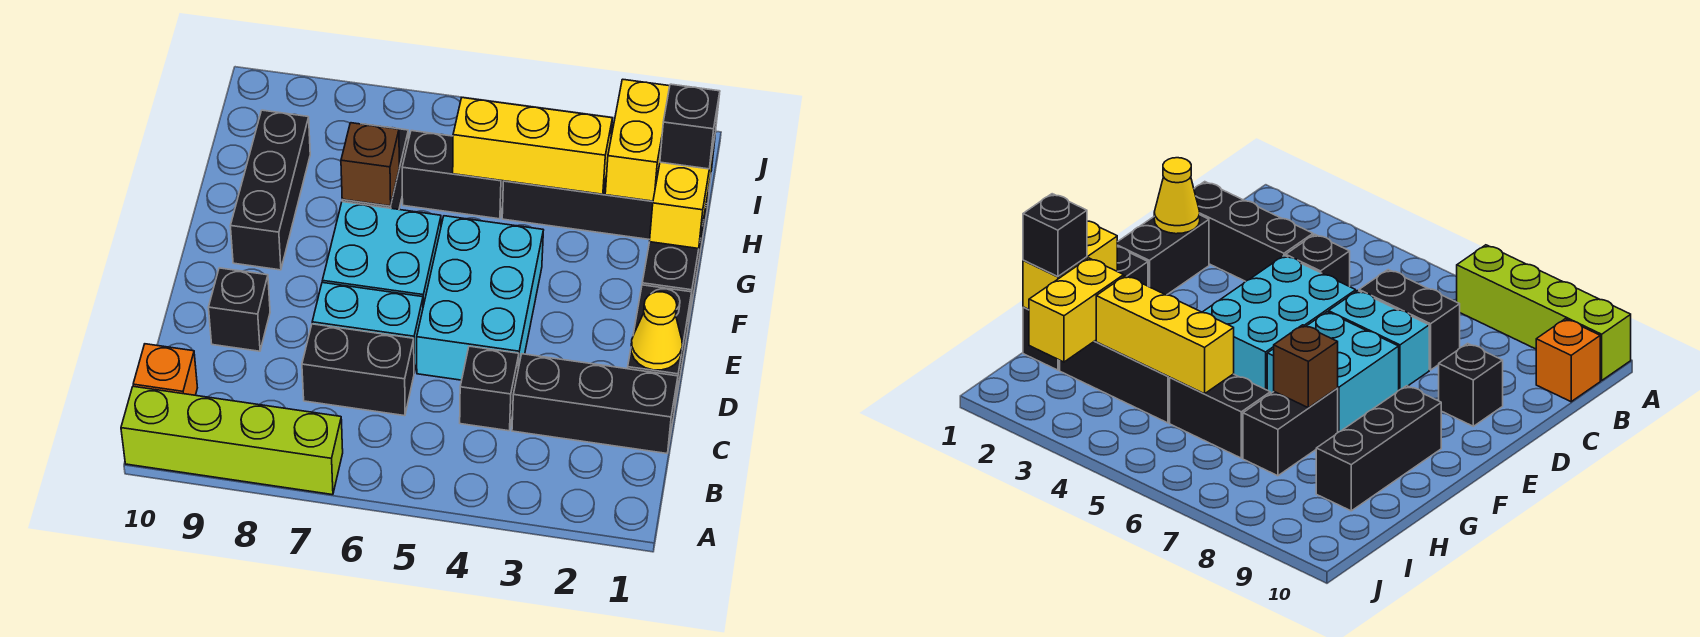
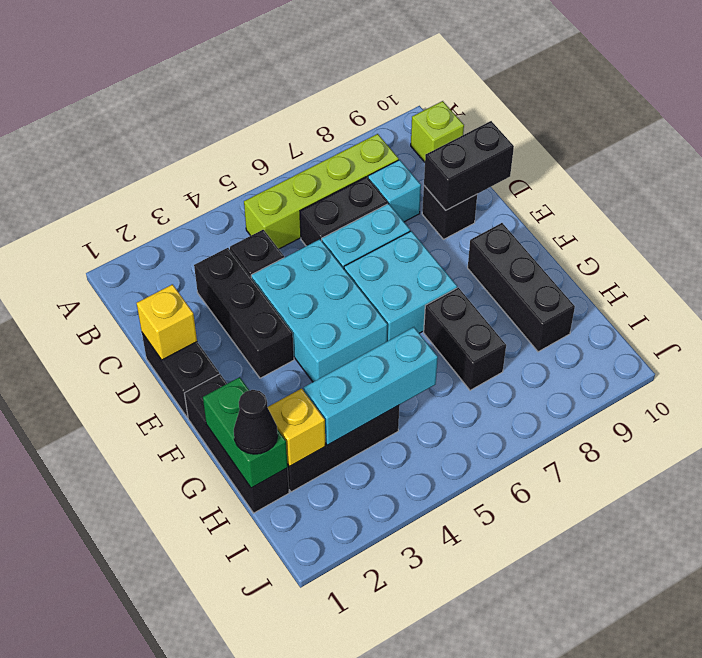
lime 1x4 brick [121,386,343,495] -> lime 1x4 brick moved to [244,134,399,249]
orange 1x1 brick [133,344,197,395] -> lime 1x1 brick [411,101,464,162]
black 1x3 brick [512,354,678,453] -> black 1x3 brick turned to [194,248,294,378]
none -> cyan 1x1 brick [368,160,421,222]
yellow 1x1 cone [631,292,682,370] -> yellow 1x1 brick [137,284,197,360]
yellow 1x2 brick [650,138,715,249] -> green 1x2 brick [203,377,288,488]
brown 1x1 brick [341,123,399,206] -> none
black 1x1 brick [660,84,720,169] -> black 1x1 cone [234,390,278,454]
yellow 1x2 brick [605,79,670,201] -> yellow 1x1 brick [267,388,325,467]
yellow 1x3 brick [453,98,612,194] -> cyan 1x3 brick [304,327,438,445]
black 1x2 brick [402,131,503,219] -> black 1x2 brick moved to [424,121,514,210]

